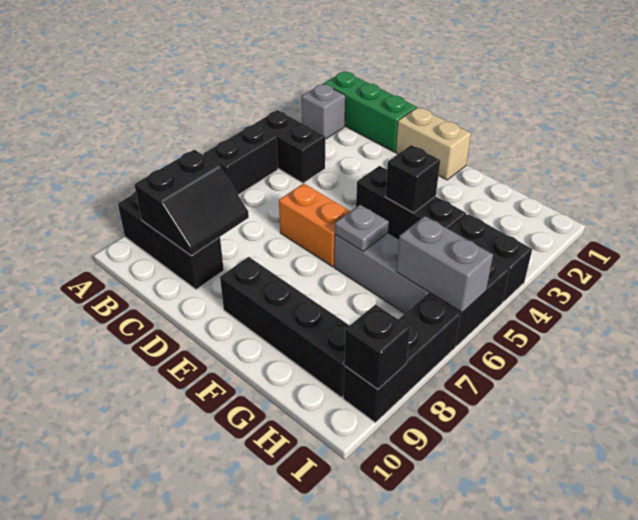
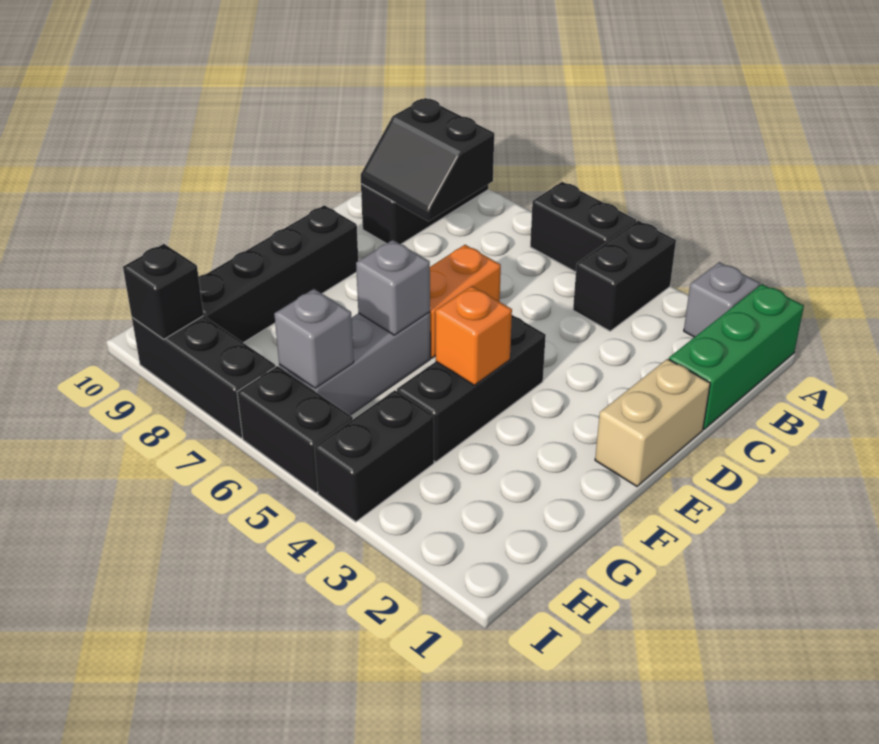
black 1x1 brick [385,145,440,213] -> orange 1x1 brick [435,286,512,385]
grey 1x1 plate [335,205,389,251] -> grey 1x1 brick [356,240,430,335]
grey 1x2 brick [396,216,493,312] -> grey 1x1 brick [274,289,354,388]

